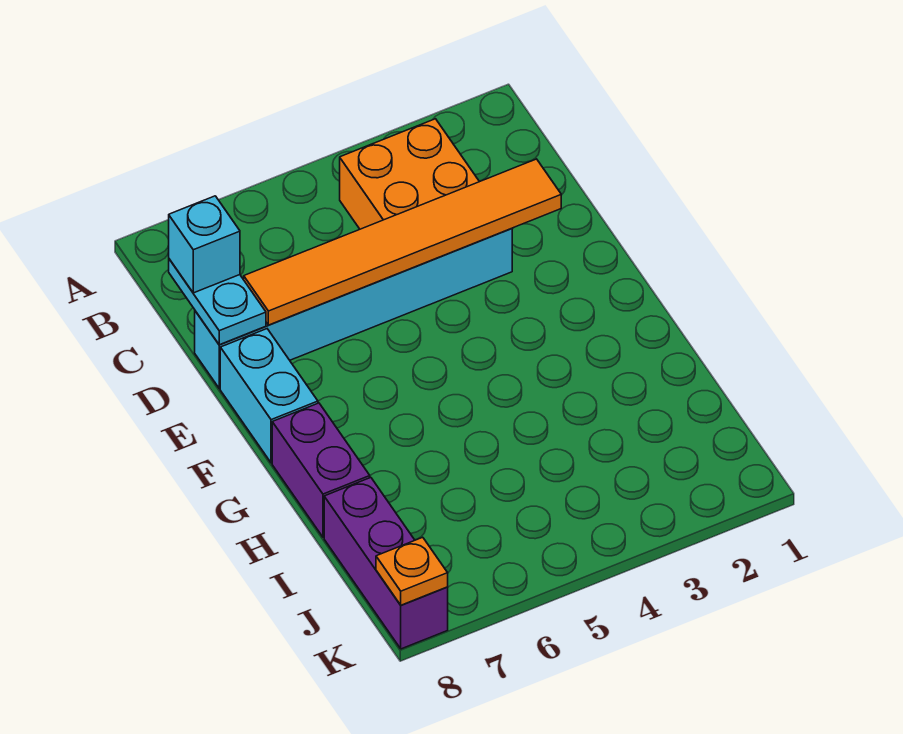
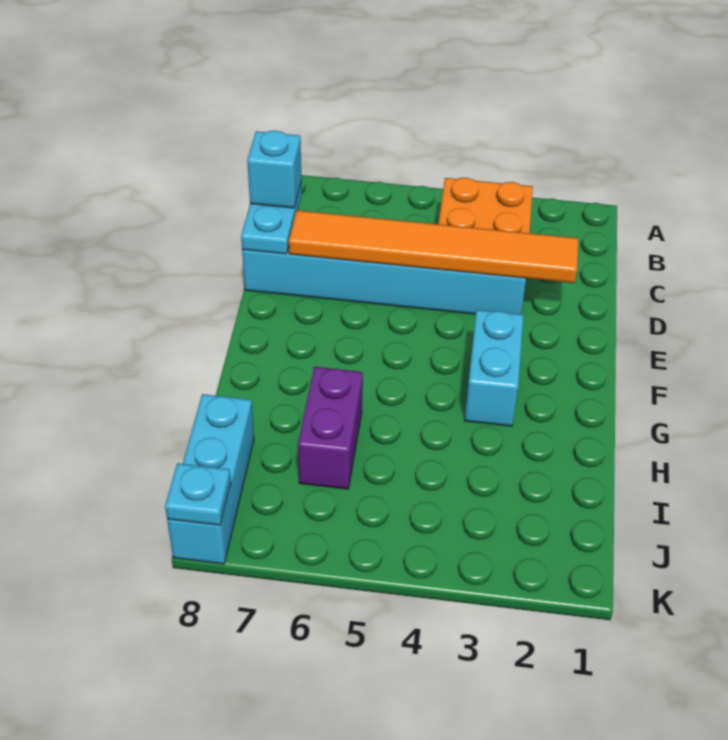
cyan 1x2 brick [220,329,318,463] -> cyan 1x2 brick moved to [464,310,523,426]
purple 1x2 brick [272,403,370,537] -> purple 1x2 brick moved to [298,367,363,489]
purple 1x3 brick [324,478,448,649] -> cyan 1x3 brick [167,394,254,564]
orange 1x1 plate [376,537,448,605] -> cyan 1x1 plate [165,463,231,525]

